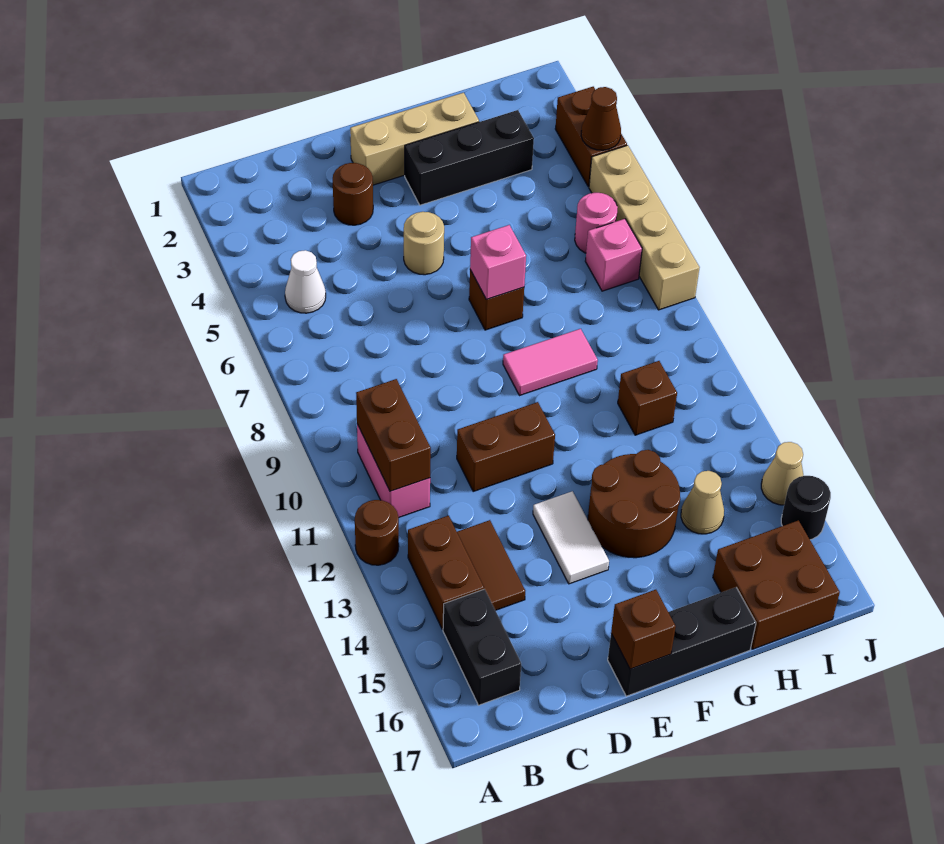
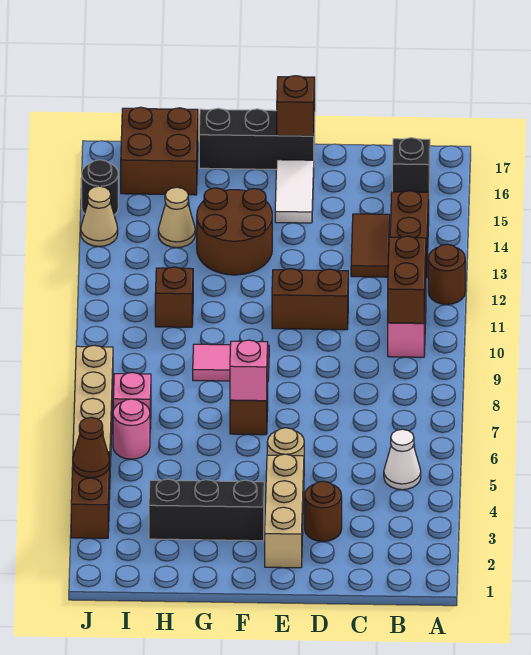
black 1x2 brick [443,589,521,705] -> black 1x1 brick [392,138,430,193]
tan 1x3 brick [350,93,479,185] -> tan 1x3 brick turned to [265,454,304,568]
white 1x2 tile [533,491,609,584] -> white 1x2 tile moved to [275,160,314,223]

